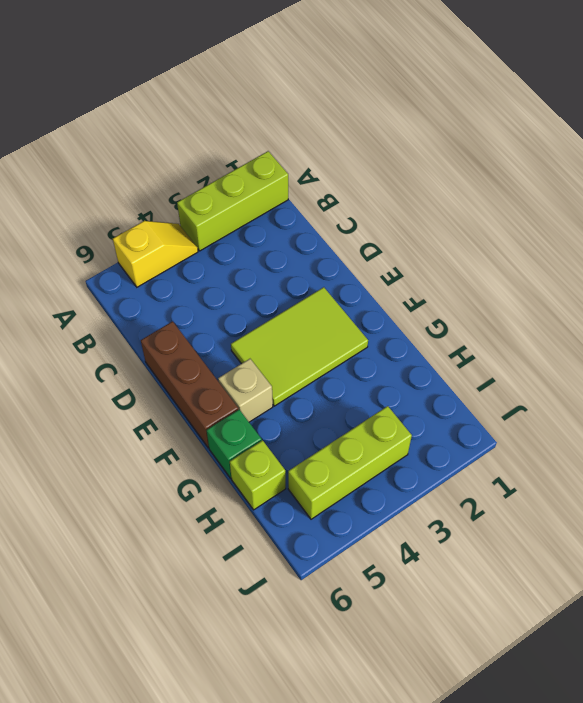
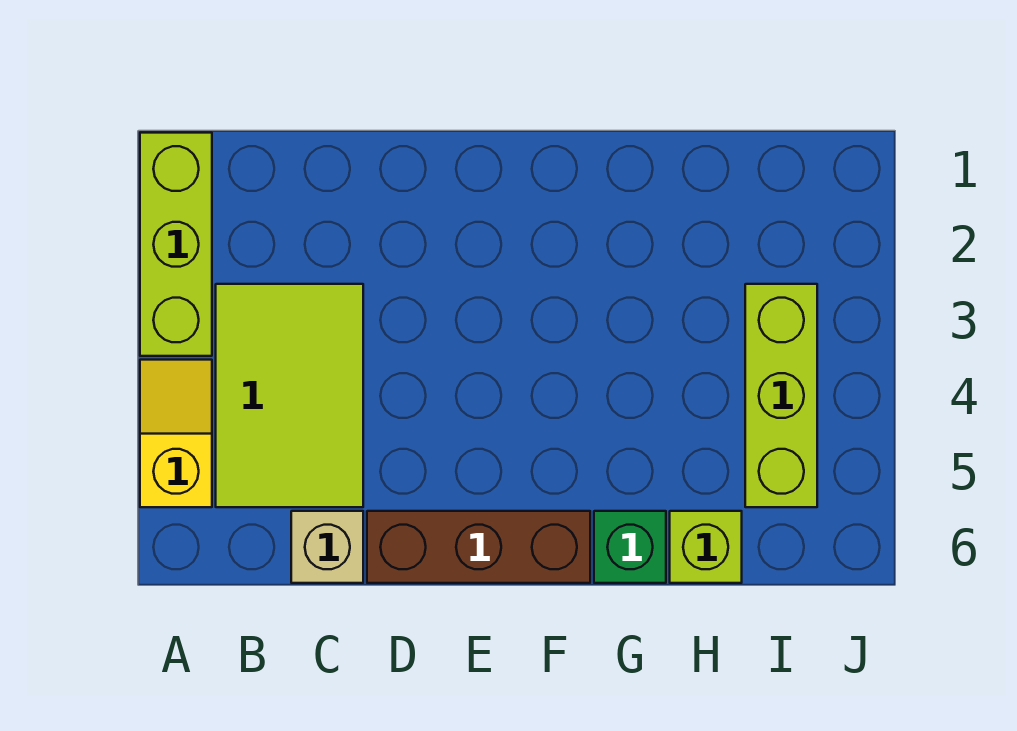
lime 2x3 tile [231,287,368,406] -> lime 2x3 tile moved to [216,284,363,507]
tan 1x1 brick [218,359,273,422] -> tan 1x1 brick moved to [291,511,363,583]

